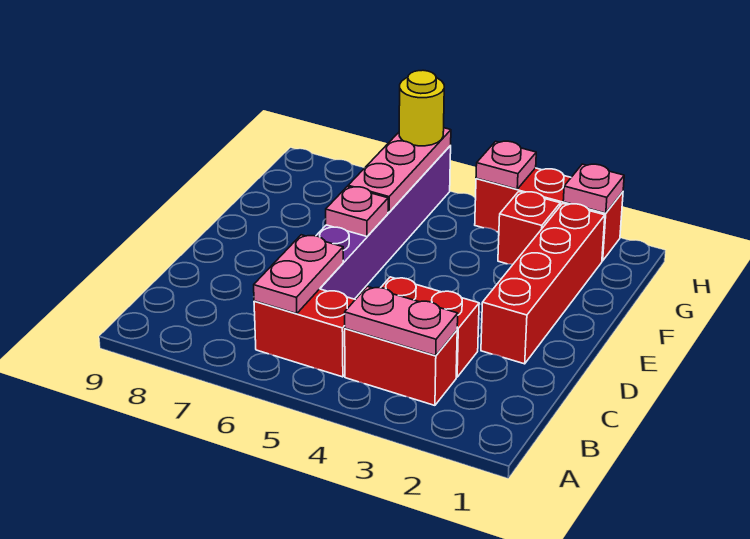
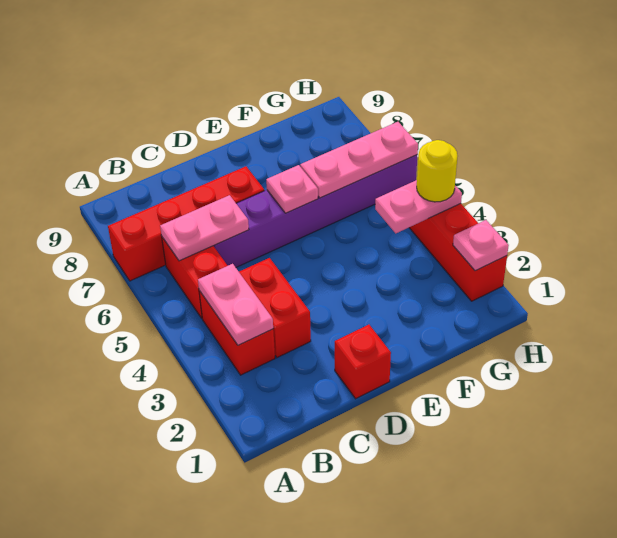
red 1x4 brick [481,204,605,364] -> red 1x4 brick moved to [108,166,264,281]
red 1x1 brick [498,192,560,264] -> red 1x1 brick moved to [335,325,391,399]
pink 1x1 plate [476,141,536,189] -> pink 1x2 plate [375,180,462,233]
yellow 1x1 round brick [399,70,444,146] -> yellow 1x1 round brick moved to [417,140,457,202]

